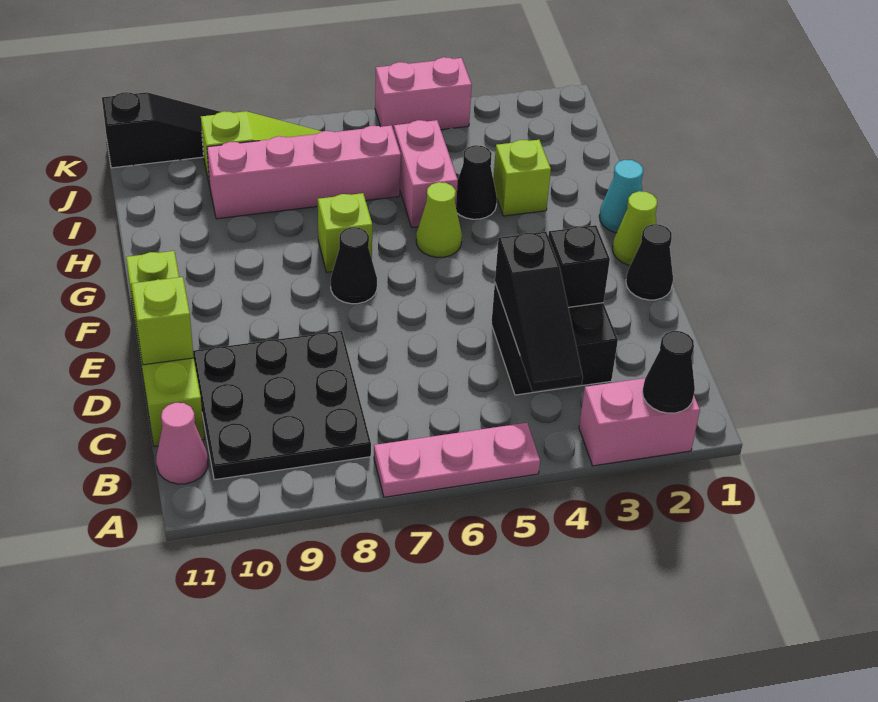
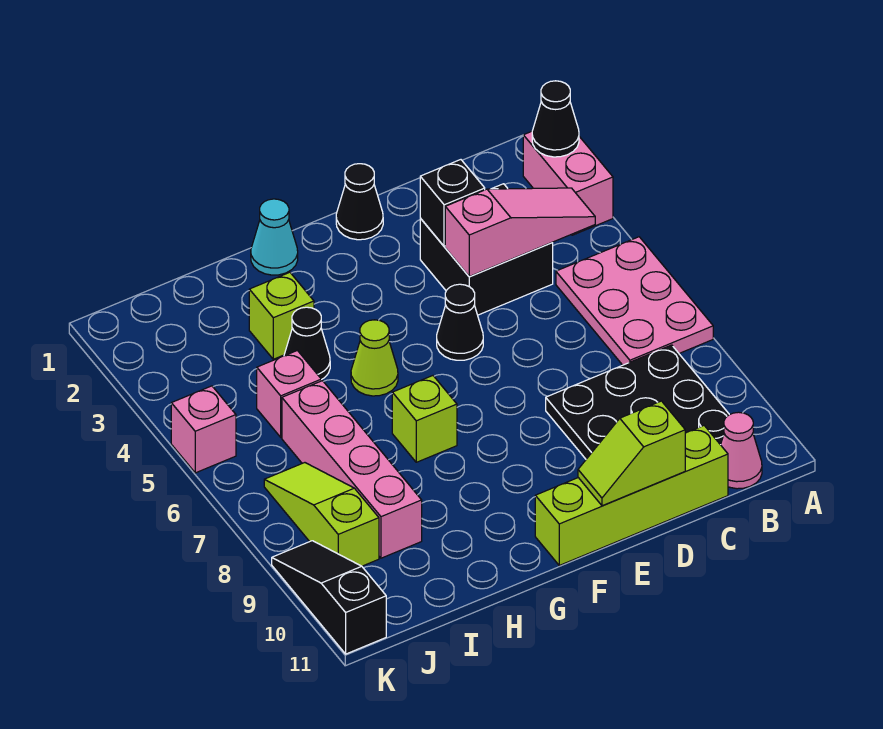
pink 1x3 plate [374,423,540,497] -> pink 2x3 plate [556,237,713,365]
black 1x3 slope [495,232,583,392] -> pink 1x3 slope [445,188,595,277]
lime 1x1 cone [612,191,657,265] -> none
black 1x1 cone [331,227,377,304] -> black 1x1 cone moved to [437,284,483,360]
pink 1x2 brick [394,120,458,227] -> pink 1x1 brick [257,350,321,437]
pink 1x2 brick [375,57,472,131] -> pink 1x1 brick [171,386,236,473]

